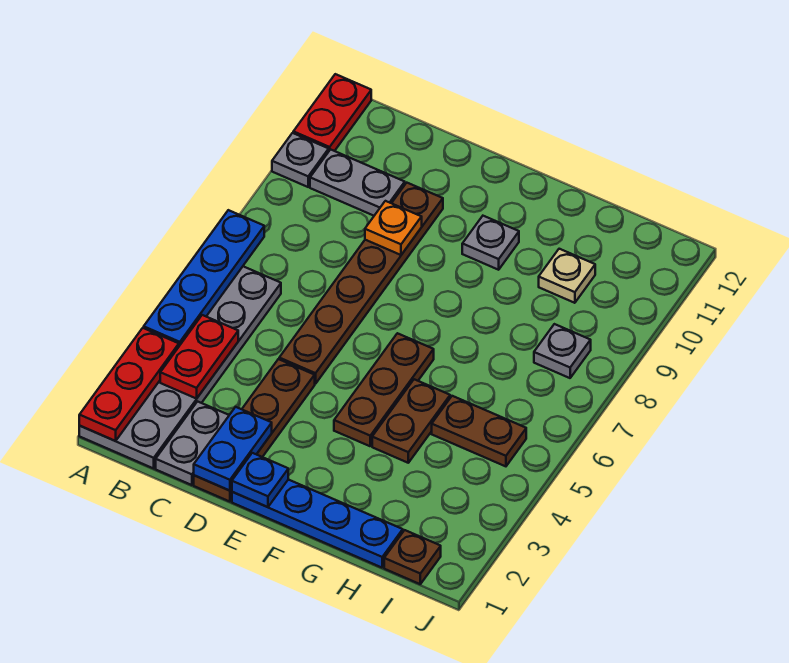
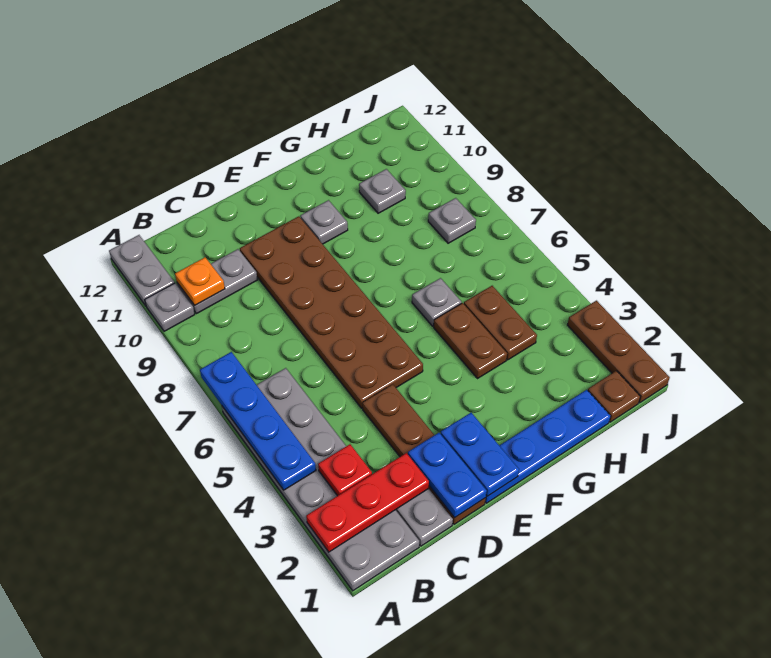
red 1x3 plate [79,328,179,441] -> red 1x3 plate turned to [306,453,429,552]
red 1x2 plate [293,74,371,151] -> grey 1x2 plate [109,235,175,306]
red 1x2 plate [160,315,238,399] -> red 1x1 plate [318,444,372,496]
brown 1x6 plate [279,183,443,384] -> brown 2x6 plate [240,216,423,408]
orange 1x1 plate [365,201,422,255] -> orange 1x1 plate moved to [175,257,225,305]
blue 1x1 plate [232,453,288,507] -> blue 1x2 plate [441,413,519,496]
brown 1x3 plate [334,333,434,446] -> brown 1x3 plate moved to [568,301,670,403]
none -> grey 1x1 plate [412,278,462,326]
brown 1x2 plate [432,396,526,466] -> brown 1x2 plate turned to [464,286,537,360]
tan 1x1 plate [539,249,595,303] -> grey 1x1 plate [359,169,406,213]

